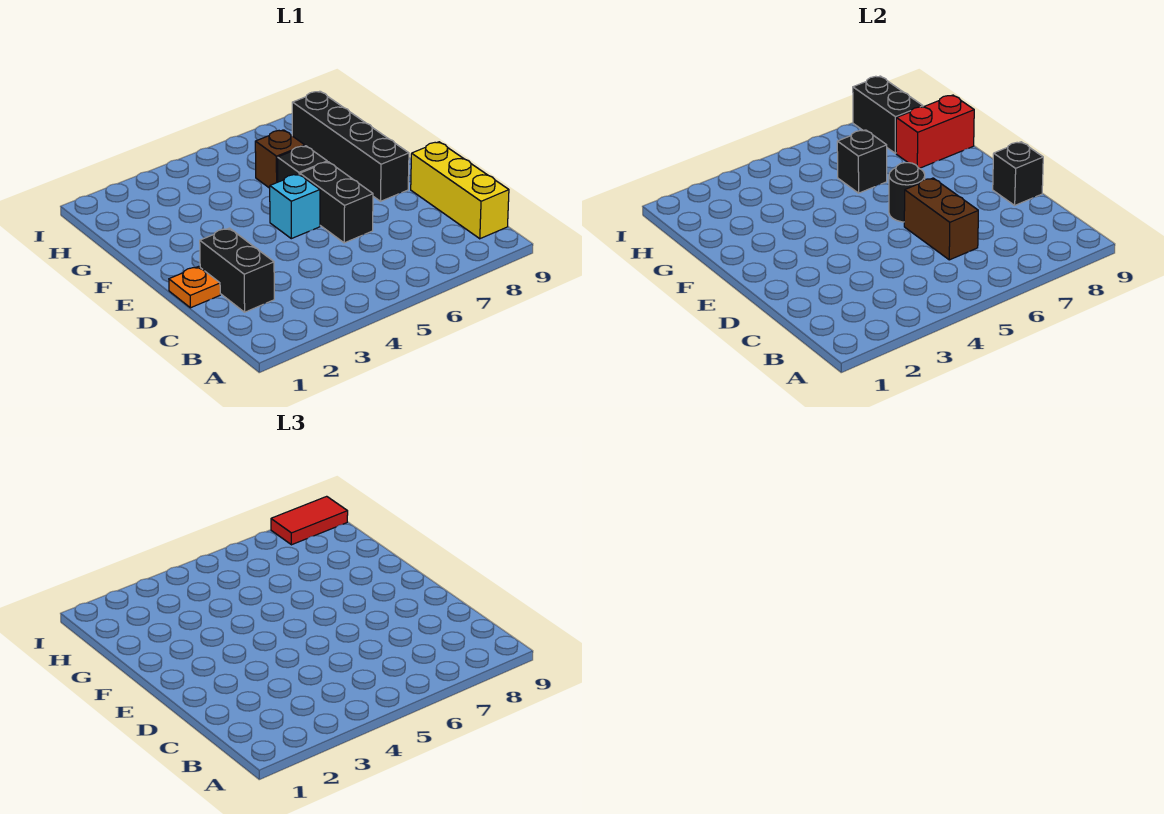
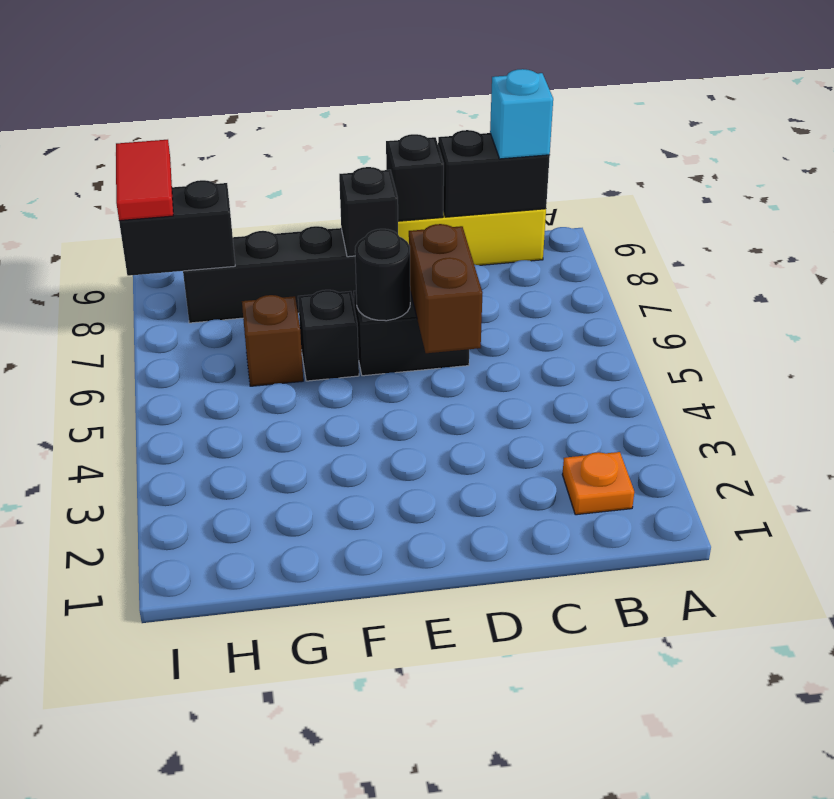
black 1x2 brick [200,228,274,312] -> black 1x2 brick moved to [438,130,550,217]
brown 1x2 brick [904,178,978,260] -> brown 1x2 brick turned to [409,224,482,353]
orange 1x1 plate [169,266,220,308] -> orange 1x1 plate moved to [562,452,634,515]
cyan 1x1 brick [270,174,320,239] -> cyan 1x1 brick moved to [490,69,553,159]
black 1x1 brick [837,130,887,193] -> black 1x1 brick moved to [339,167,398,257]
red 1x2 brick [896,95,974,168] -> none

